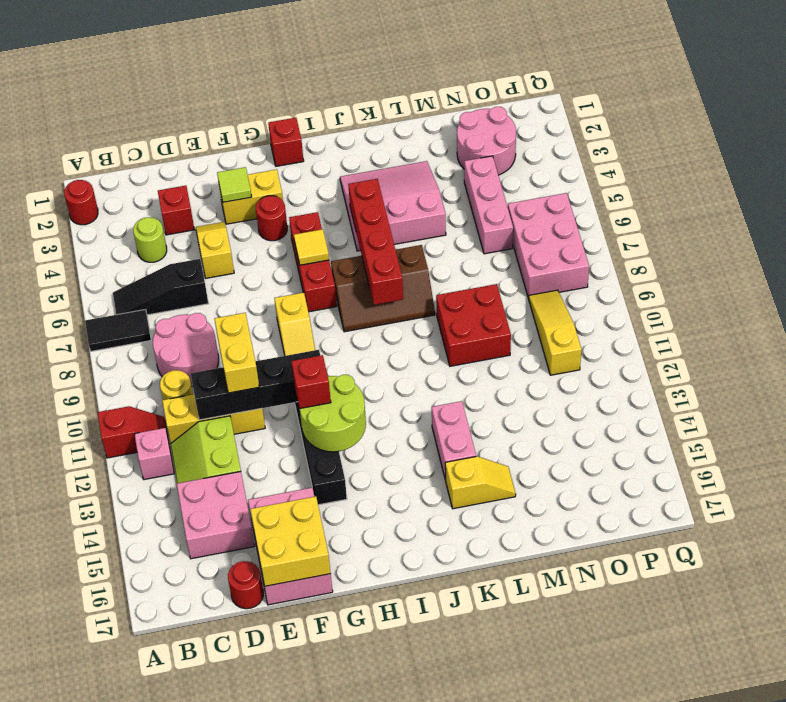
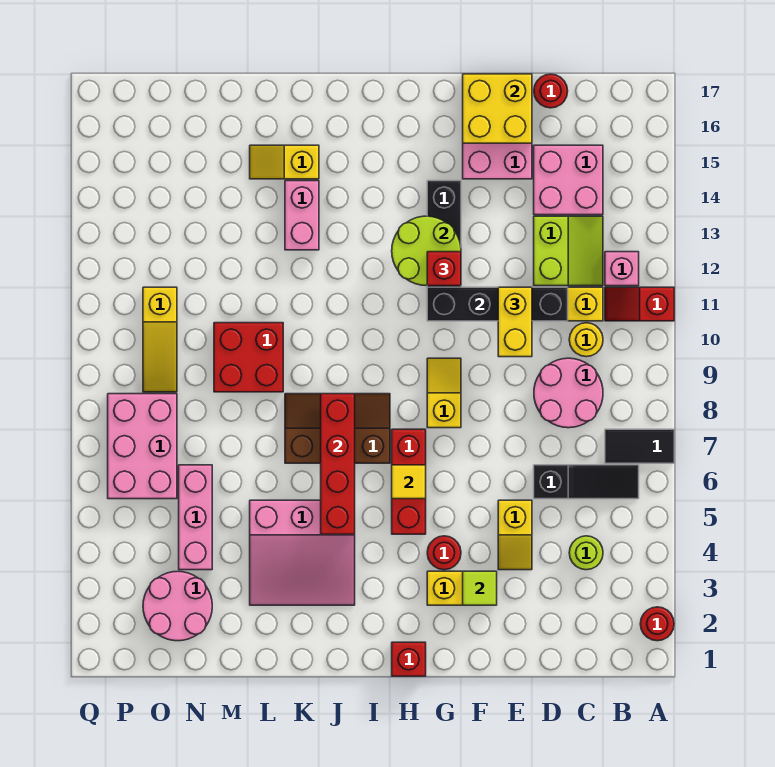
red 1x1 brick [158,186,194,235] -> none

